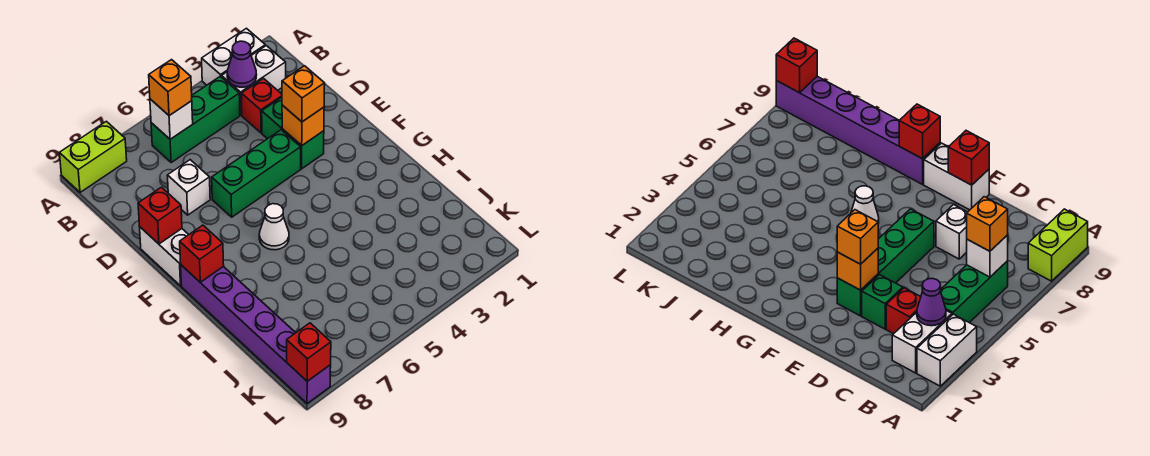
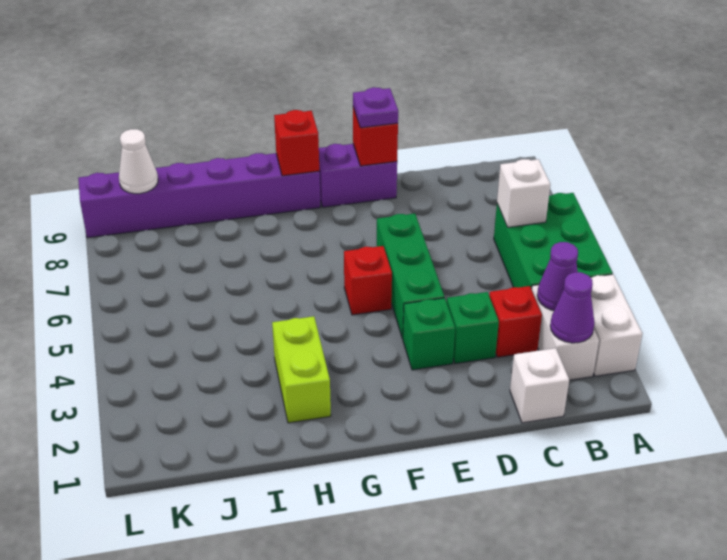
lime 1x2 brick [60,121,127,192] -> lime 1x2 brick moved to [272,316,331,423]
none -> purple 1x1 cone [550,272,594,343]
green 1x3 brick [151,76,240,162] -> green 2x3 brick [494,193,613,289]
orange 1x1 brick [149,60,192,116] -> none
white 1x1 brick [167,160,210,215] -> white 1x1 brick moved to [510,348,569,423]
orange 1x1 brick [282,105,324,145] -> none
orange 1x1 brick [282,66,325,122] -> none
white 1x2 brick [140,227,189,286] -> purple 1x2 brick [319,144,397,207]
none -> purple 1x1 plate [353,87,398,128]
white 1x1 cone [259,204,289,250] -> white 1x1 cone moved to [119,129,158,194]
red 1x1 brick [287,323,331,381] -> red 1x1 brick moved to [344,246,392,315]

